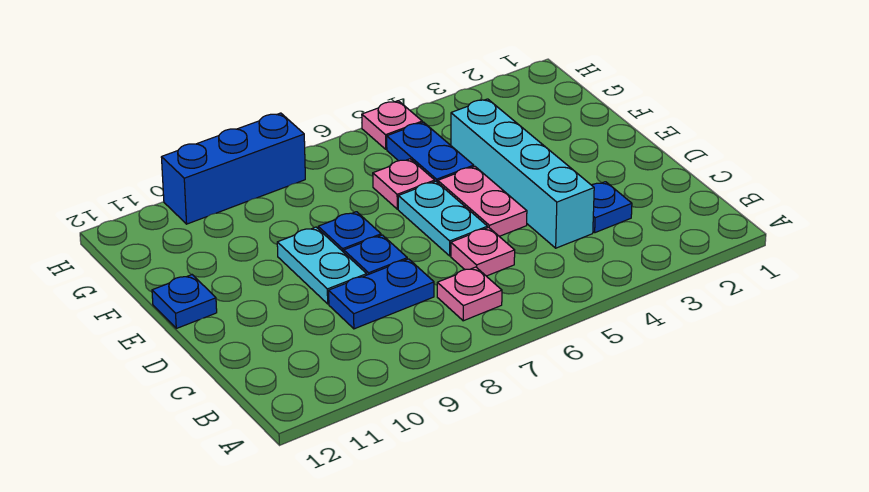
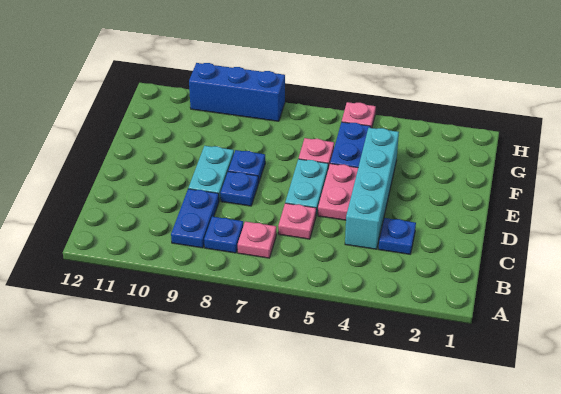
blue 1x2 plate [329,259,434,329] -> blue 1x2 plate turned to [171,189,219,248]
blue 1x1 plate [152,275,217,328] -> blue 1x1 plate moved to [204,217,243,253]

